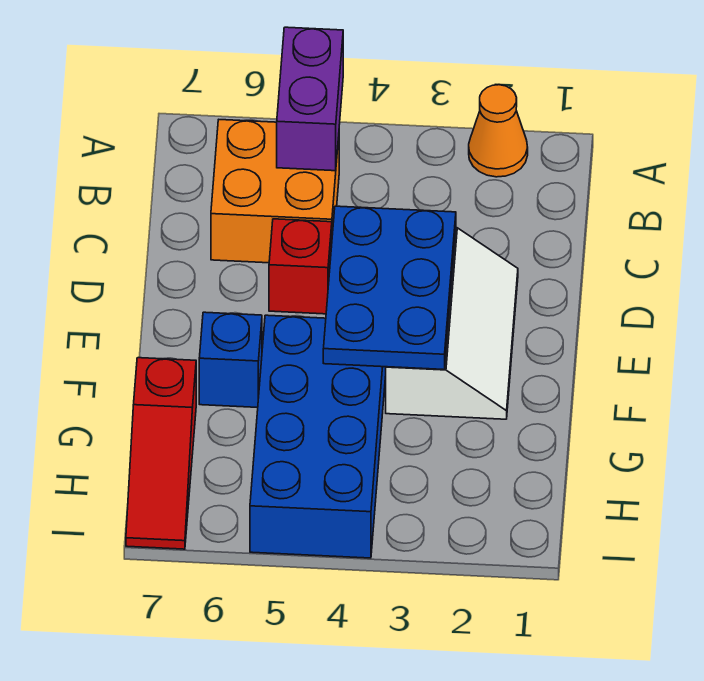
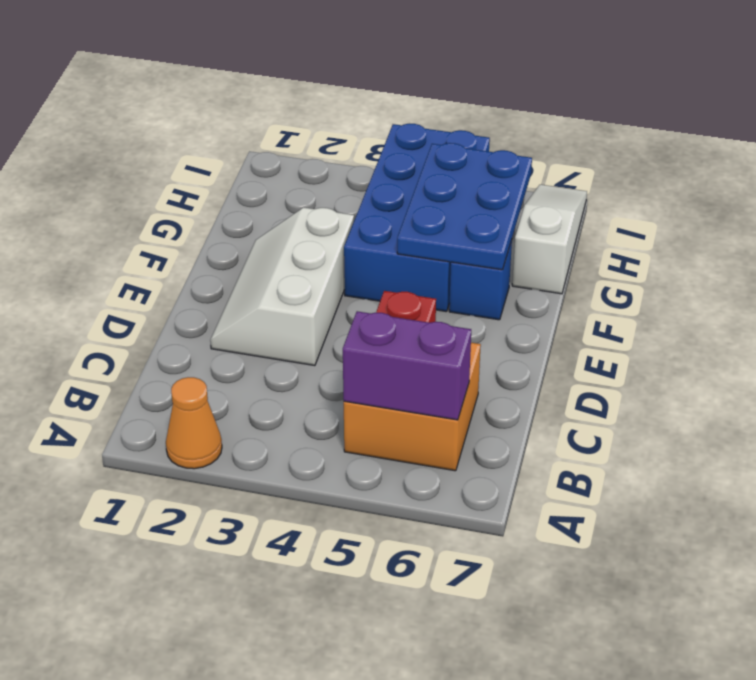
purple 1x2 brick [277,27,343,171] -> purple 1x2 brick turned to [343,311,471,420]
blue 2x3 plate [323,206,456,370] -> blue 2x3 plate moved to [397,143,532,270]
red 1x3 slope [126,358,196,549] -> white 1x3 slope [512,185,587,294]

